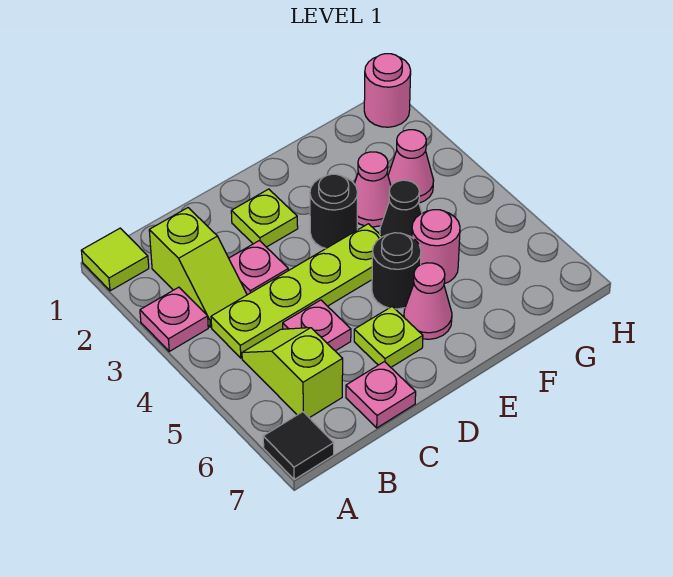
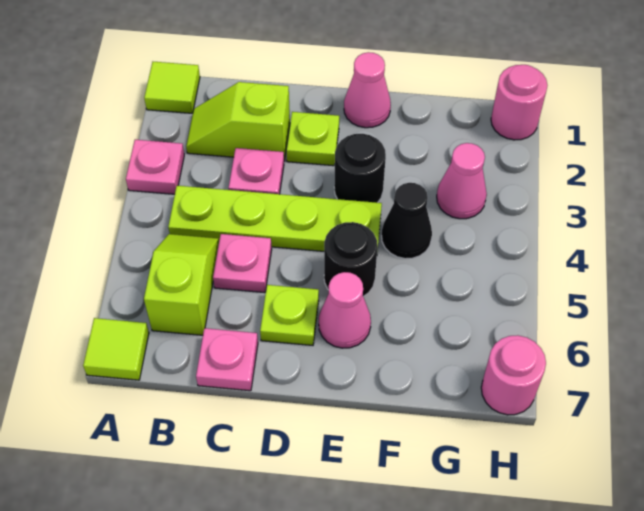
black 1x1 tile [263,412,334,479] -> lime 1x1 tile [83,318,149,380]
lime 1x2 slope [149,208,247,327] -> lime 1x2 slope turned to [186,82,290,161]
pink 1x1 cone [355,152,391,227] -> pink 1x1 cone moved to [344,52,391,128]
pink 1x1 round brick [412,210,460,284] -> pink 1x1 round brick moved to [481,335,546,415]

